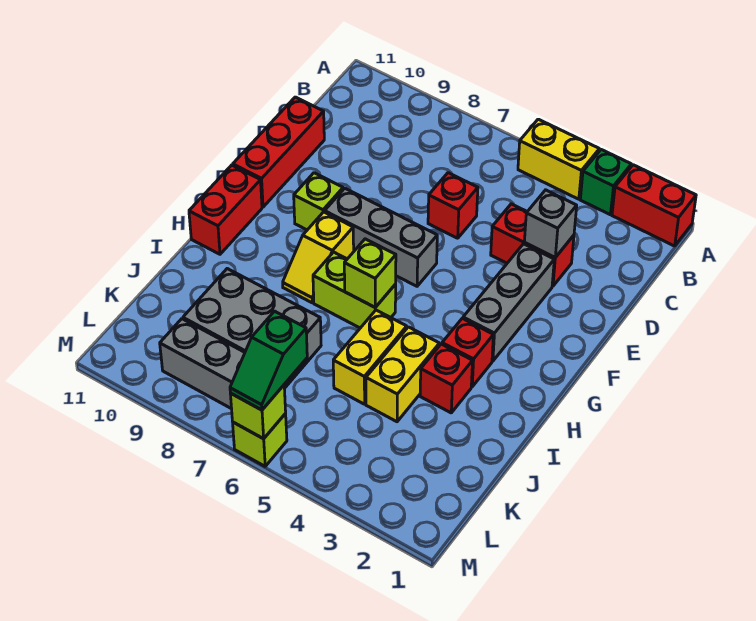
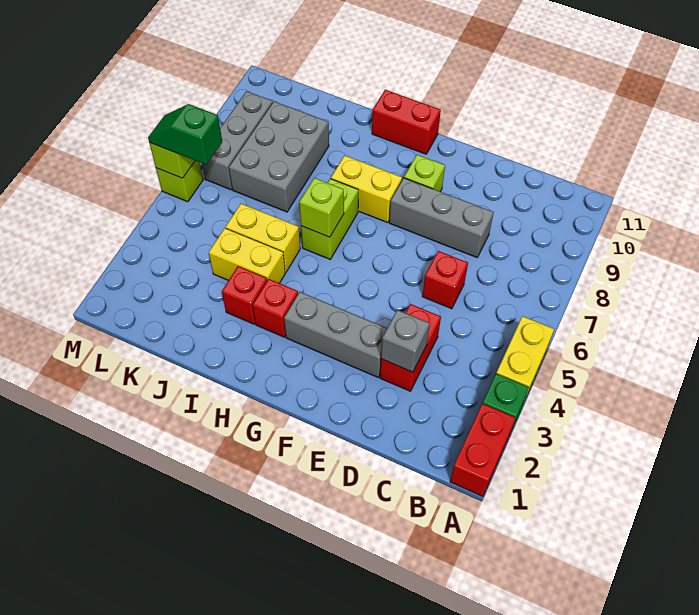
red 1x3 brick [233,97,324,207] -> none
grey 1x3 brick [325,188,437,286] -> grey 1x3 brick turned to [389,178,494,257]
yellow 1x2 slope [283,212,354,303] -> yellow 1x2 brick [331,156,402,223]

